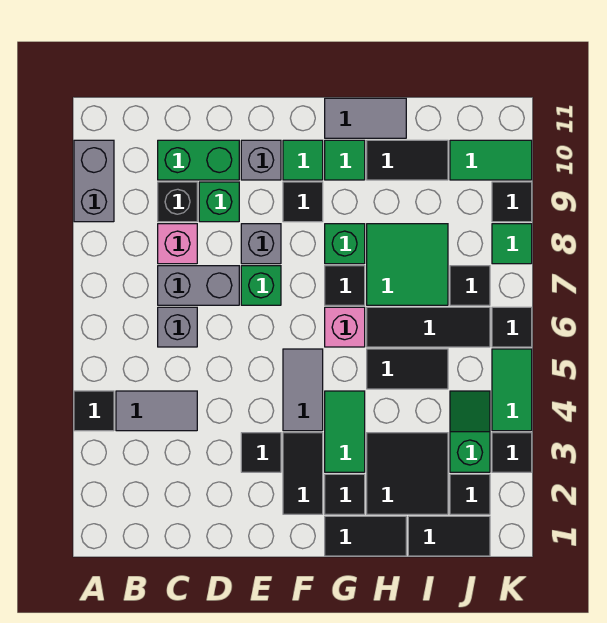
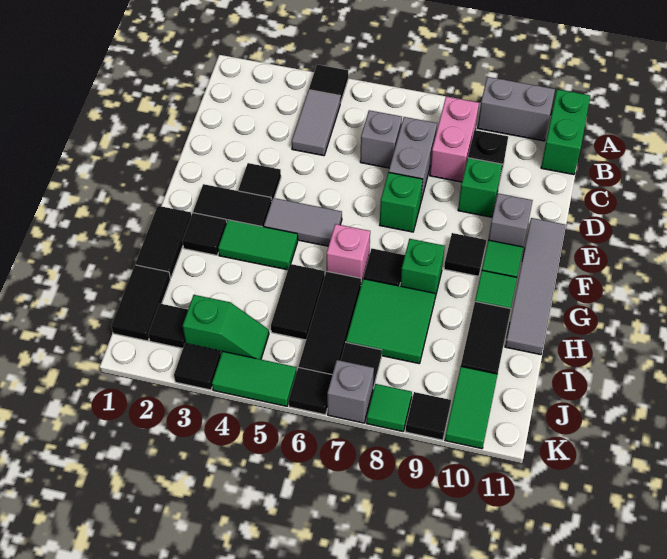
pink 1x1 brick [158,224,197,264] -> pink 1x2 brick [430,97,479,182]
green 1x2 brick [158,140,239,180] -> green 1x2 brick moved to [541,89,590,175]
grey 1x1 brick [241,224,281,264] -> grey 1x1 brick moved to [327,360,374,423]
grey 1x2 tile [325,98,406,138] -> grey 1x4 tile [505,218,566,355]
black 2x2 tile [367,433,448,514] -> none

